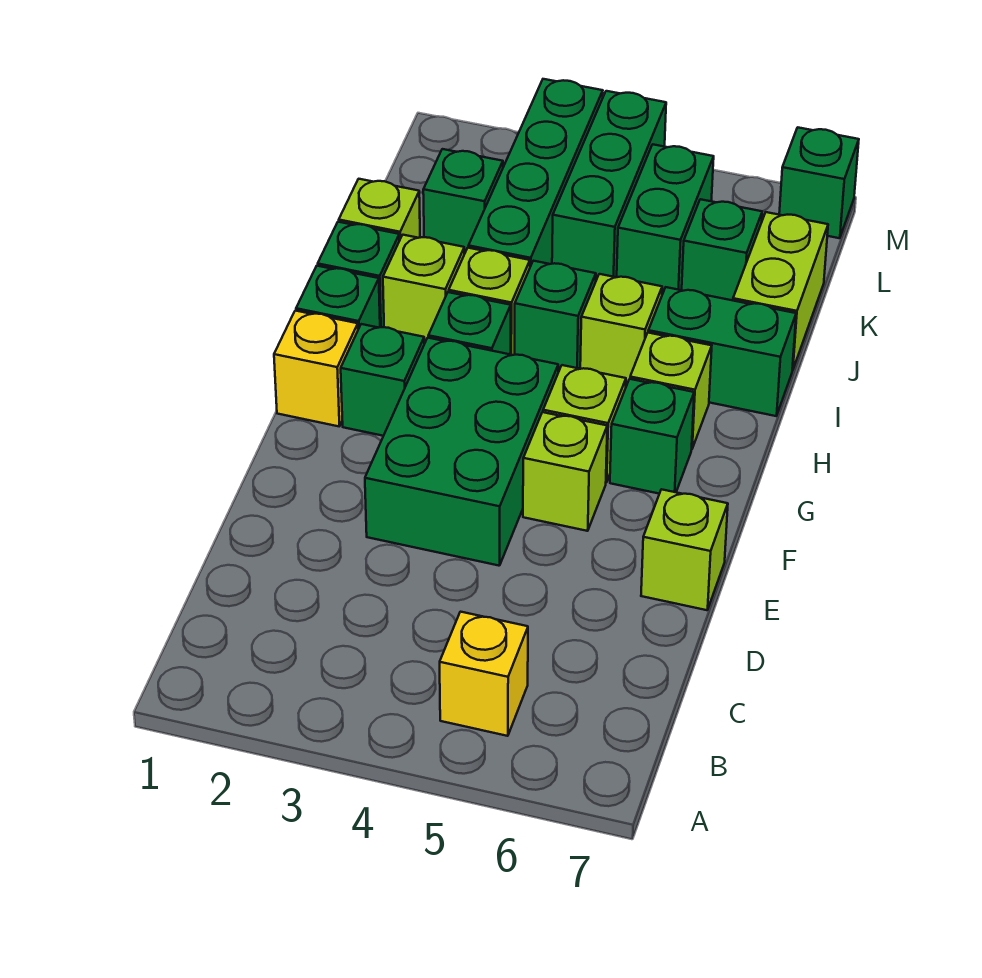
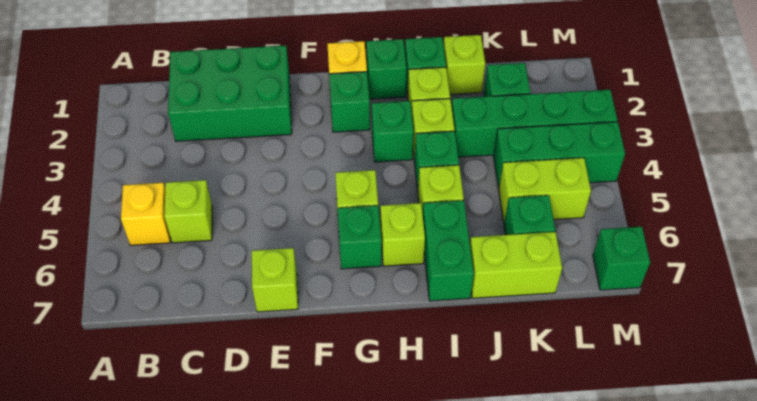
green 2x3 brick [365,338,558,566] -> green 2x3 brick moved to [168,46,292,141]
lime 1x1 brick [523,412,607,531] -> lime 1x1 brick moved to [164,180,212,243]
green 1x2 brick [617,144,714,295] -> lime 1x2 brick [499,158,591,221]

